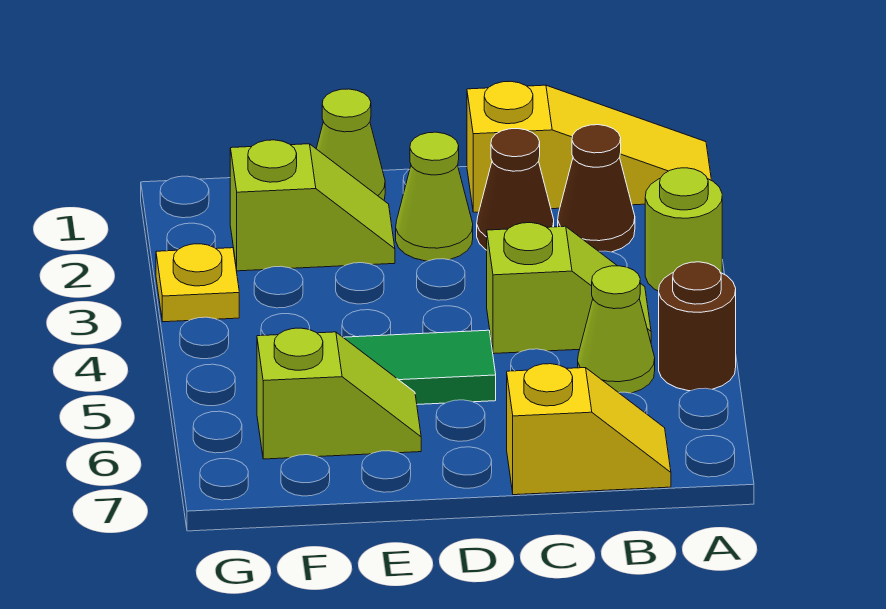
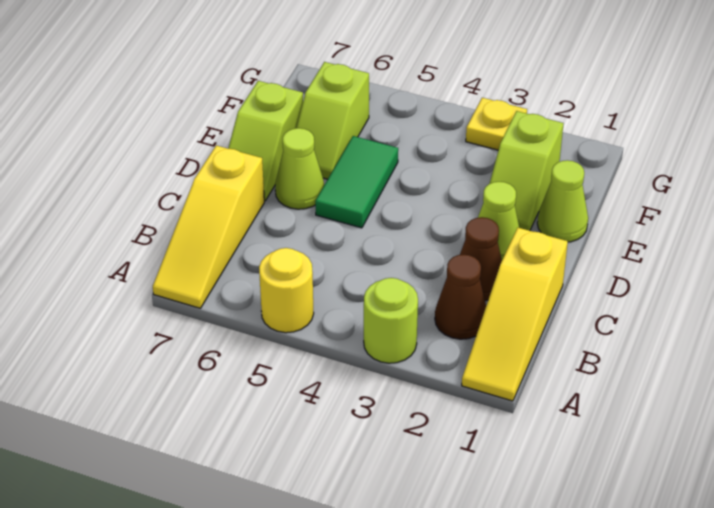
brown 1x1 round brick [659,262,736,391] -> yellow 1x1 round brick [259,248,314,333]
lime 1x2 slope [487,223,651,354] -> lime 1x2 slope moved to [228,81,303,201]
lime 1x1 cone [578,266,655,393] -> lime 1x1 cone moved to [275,128,324,209]
yellow 1x2 slope [507,364,671,495] -> yellow 1x3 slope [153,145,264,308]

